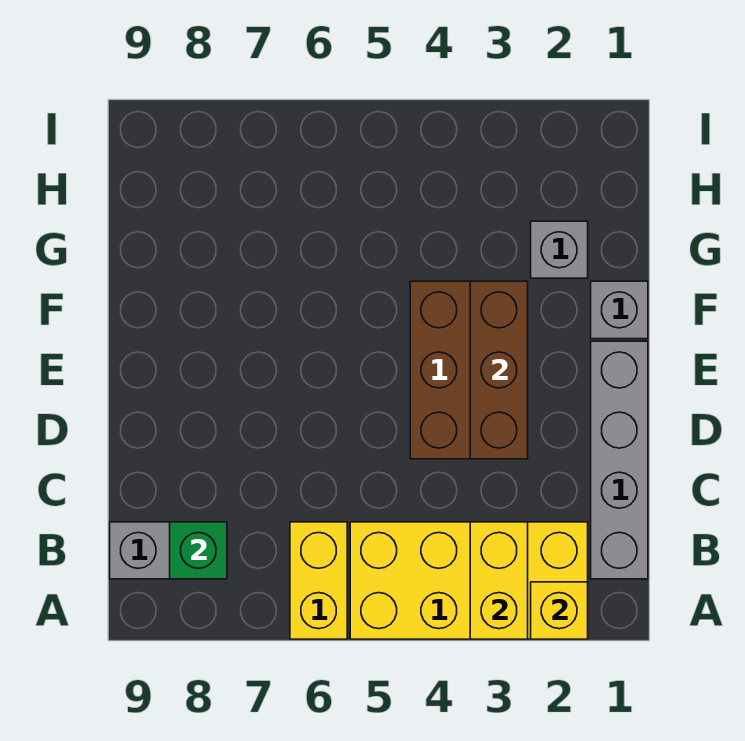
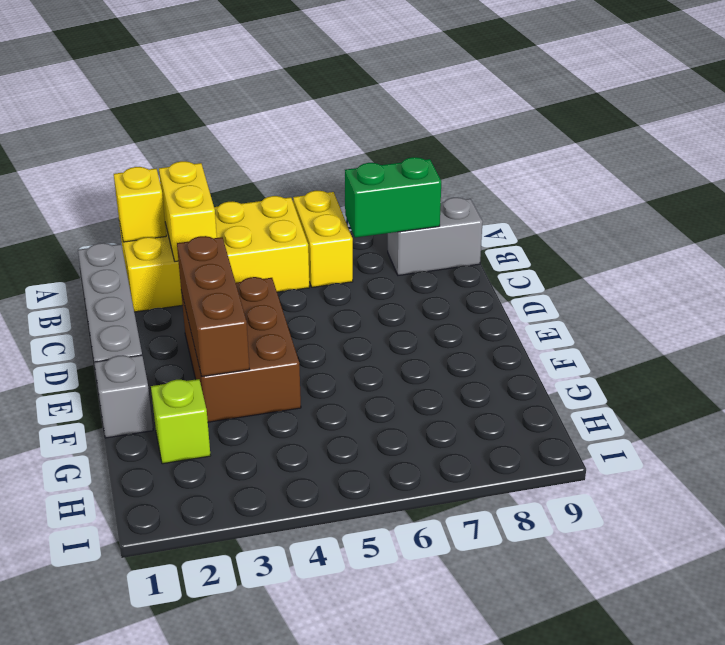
green 1x1 brick [170,522,227,579] -> green 1x2 brick [345,157,441,238]
grey 1x1 brick [531,221,588,278] -> lime 1x1 brick [151,379,211,464]

